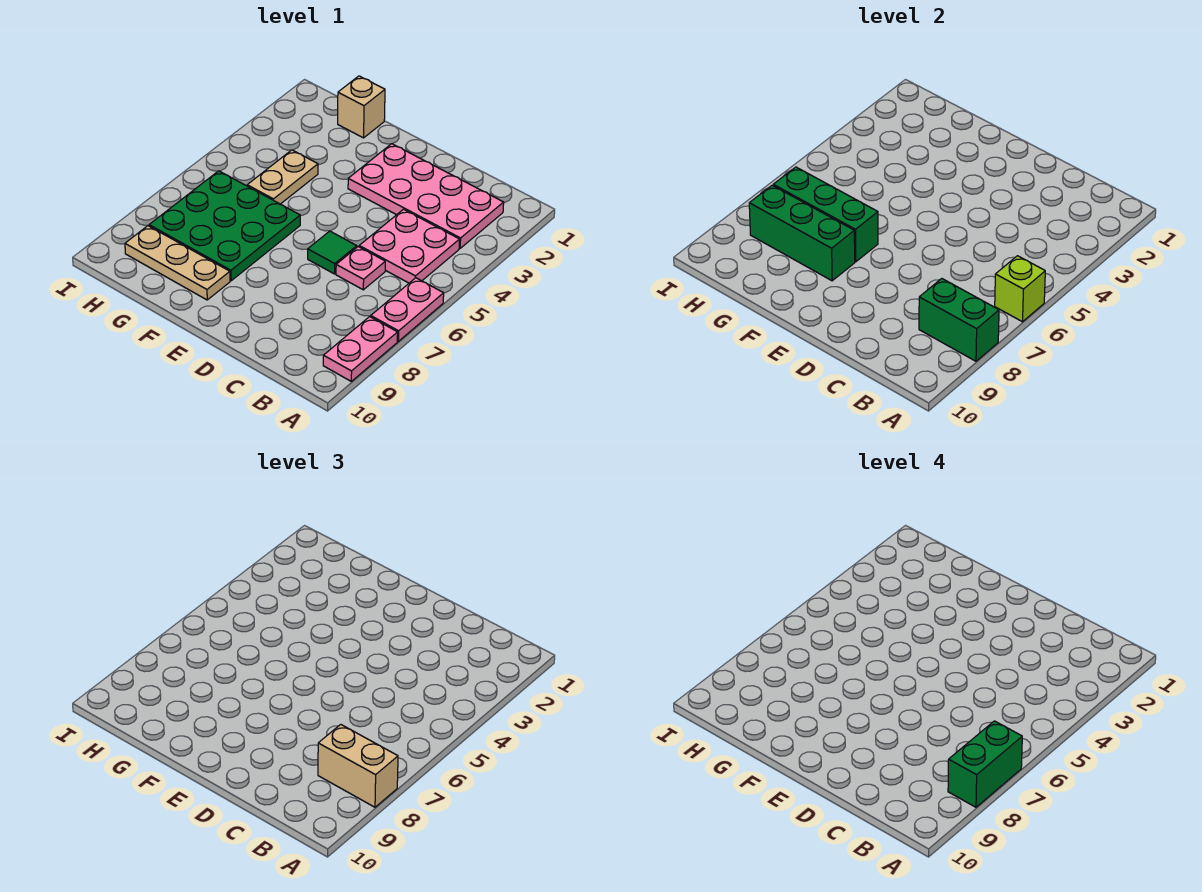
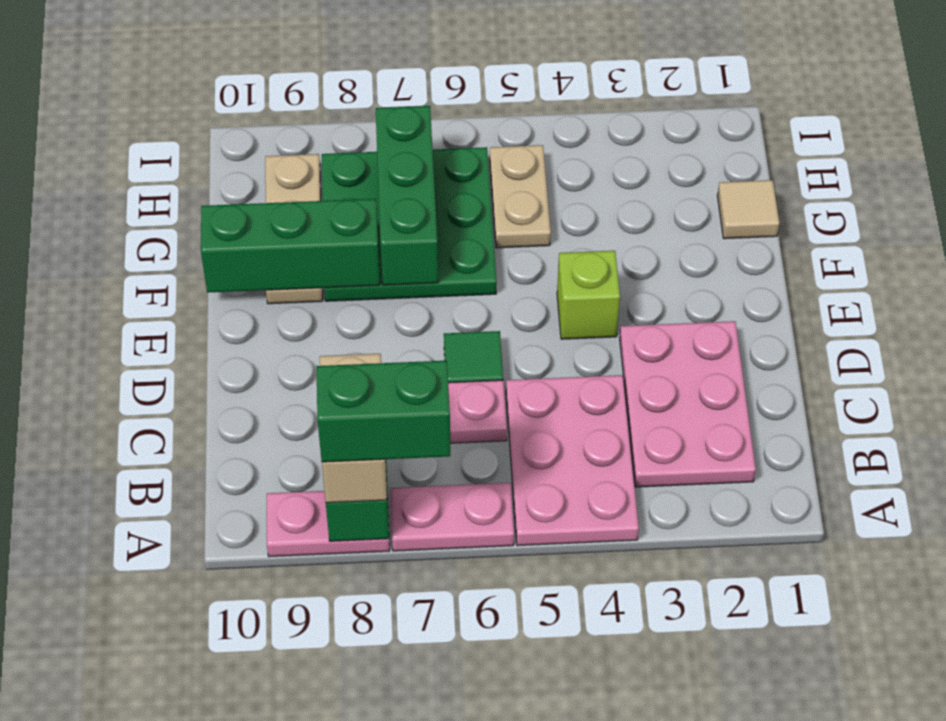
lime 1x1 brick [995,256,1045,322] -> lime 1x1 brick moved to [557,251,620,339]
pink 2x4 plate [348,144,504,248] -> pink 2x3 plate [620,321,756,487]
pink 2x2 plate [359,209,460,283] -> pink 2x3 plate [506,375,639,546]
green 1x3 brick [749,185,855,281] -> green 1x3 brick turned to [201,199,380,293]
tan 1x1 brick [338,76,385,138] -> tan 1x1 tile [717,180,779,239]
tan 1x2 plate [247,150,318,204] -> tan 1x2 plate turned to [490,145,551,248]

